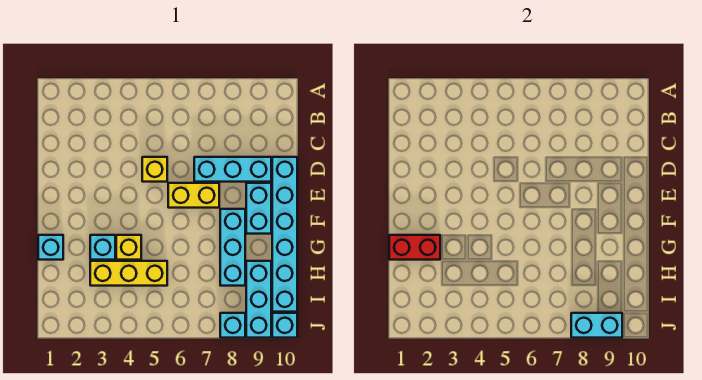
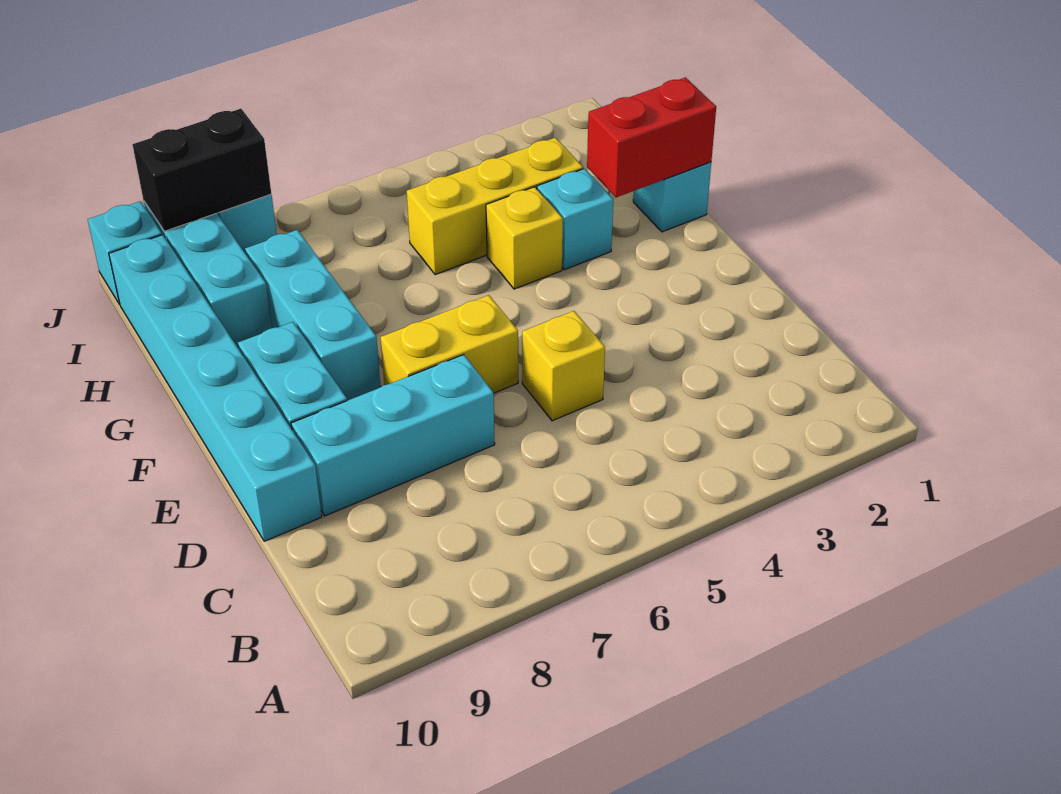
cyan 1x2 brick [571,313,622,338] -> black 1x2 brick [133,109,271,231]

